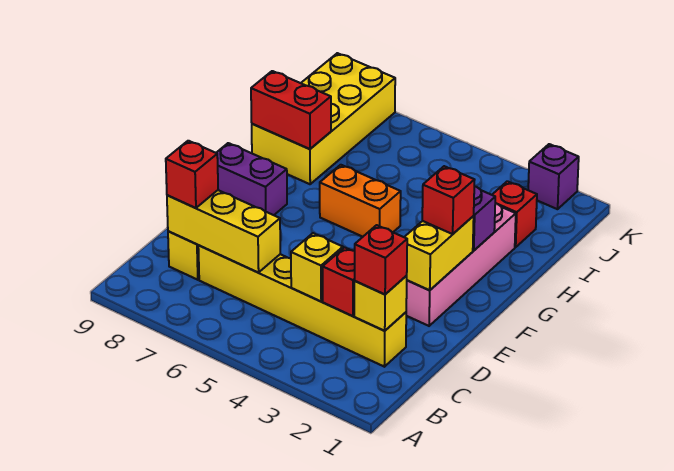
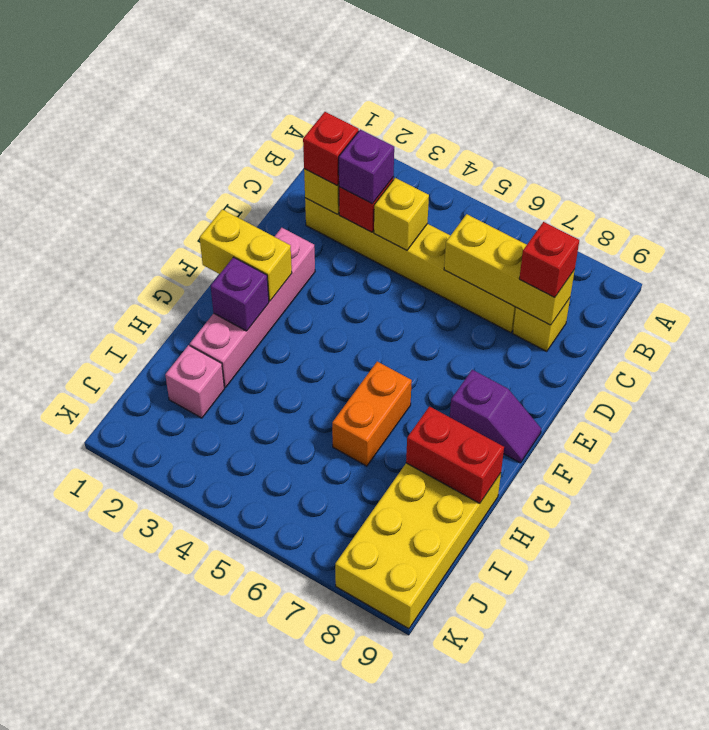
yellow 1x2 brick [404,216,474,290] -> yellow 1x2 brick turned to [200,209,292,301]
red 1x1 brick [422,166,474,234] -> none
purple 1x2 brick [216,143,287,215] -> purple 1x2 slope [450,370,541,463]
orange 1x2 brick [320,165,401,237] -> orange 1x2 brick turned to [332,362,412,466]
red 1x1 brick [492,181,537,247] -> pink 1x1 brick [165,345,224,418]
purple 1x1 brick [528,144,579,209] -> purple 1x1 brick moved to [339,130,394,204]

